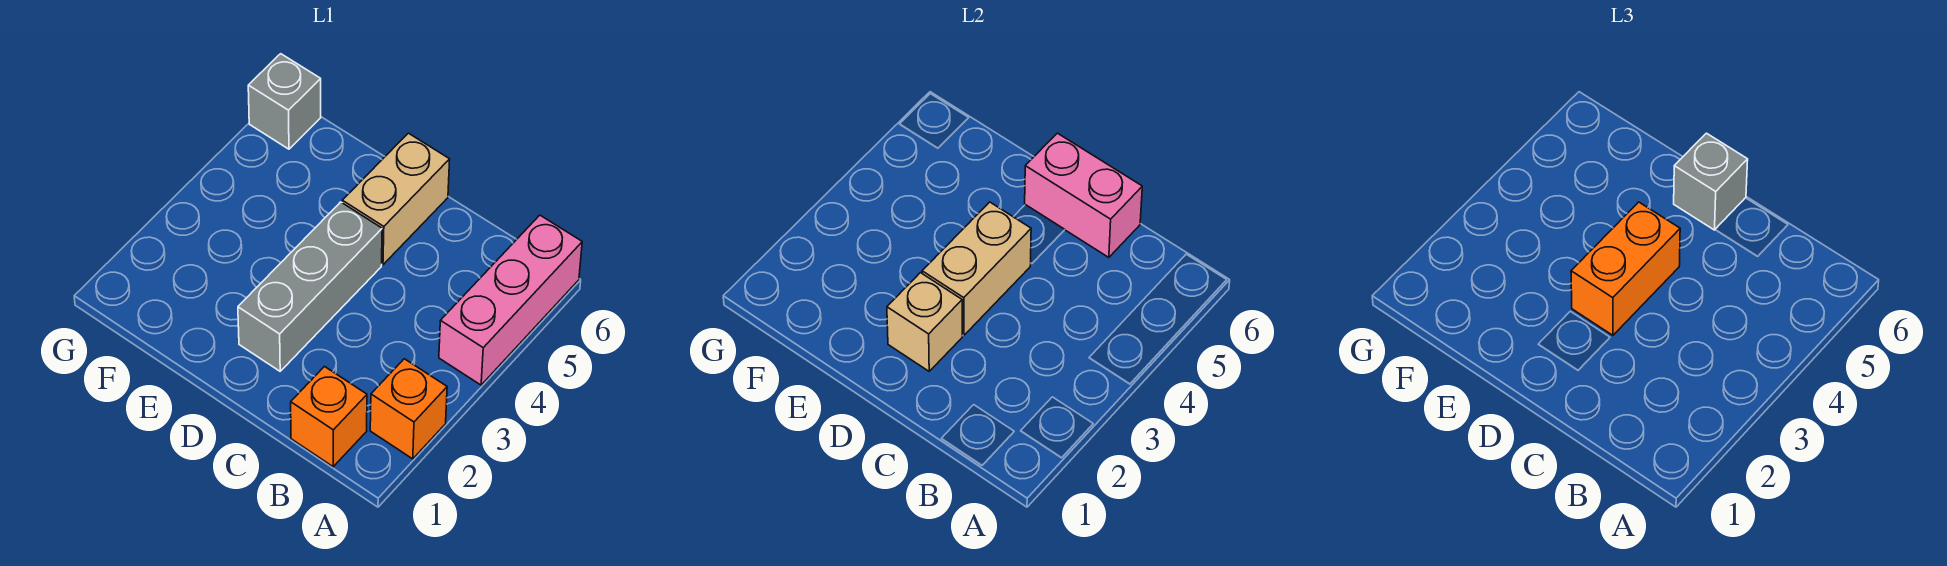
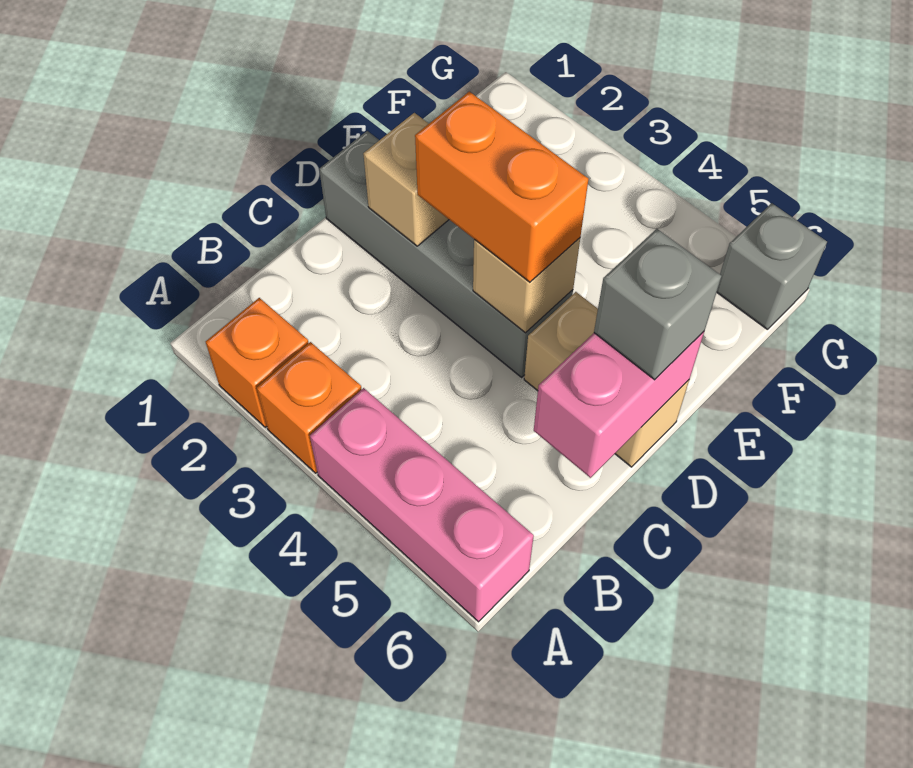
orange 1x1 brick [291,367,367,467] -> orange 1x1 brick moved to [257,342,362,473]
grey 1x3 brick [238,202,382,371] -> grey 1x4 brick [319,131,573,377]
tan 1x2 brick [922,202,1031,335] -> tan 1x1 brick [473,238,580,333]

